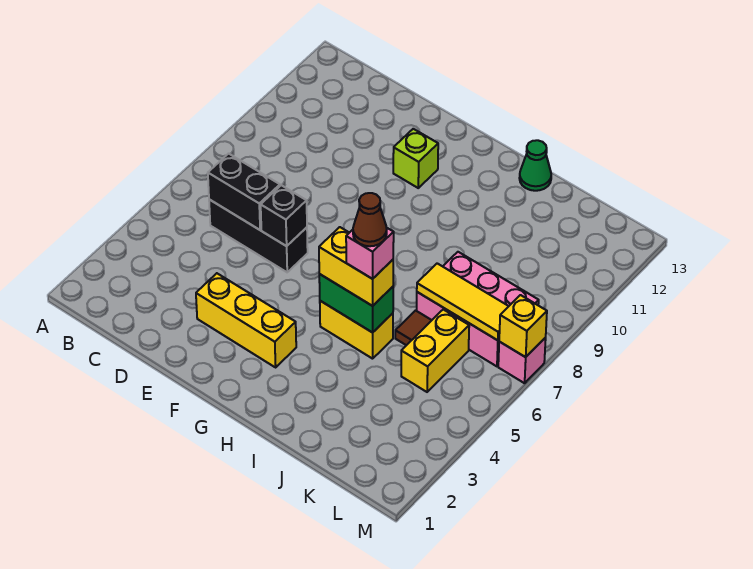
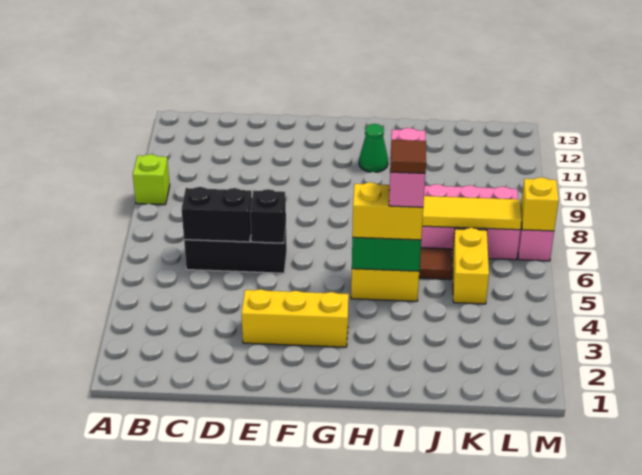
lime 1x1 brick [393,129,438,188] -> lime 1x1 brick moved to [133,154,170,205]
pink 1x1 brick [346,227,394,279] -> pink 1x2 brick [389,128,425,207]
brown 1x1 cone [353,193,387,246] -> brown 1x1 tile [390,140,426,173]
green 1x1 cone [519,140,551,191] -> green 1x1 cone moved to [359,124,388,172]

